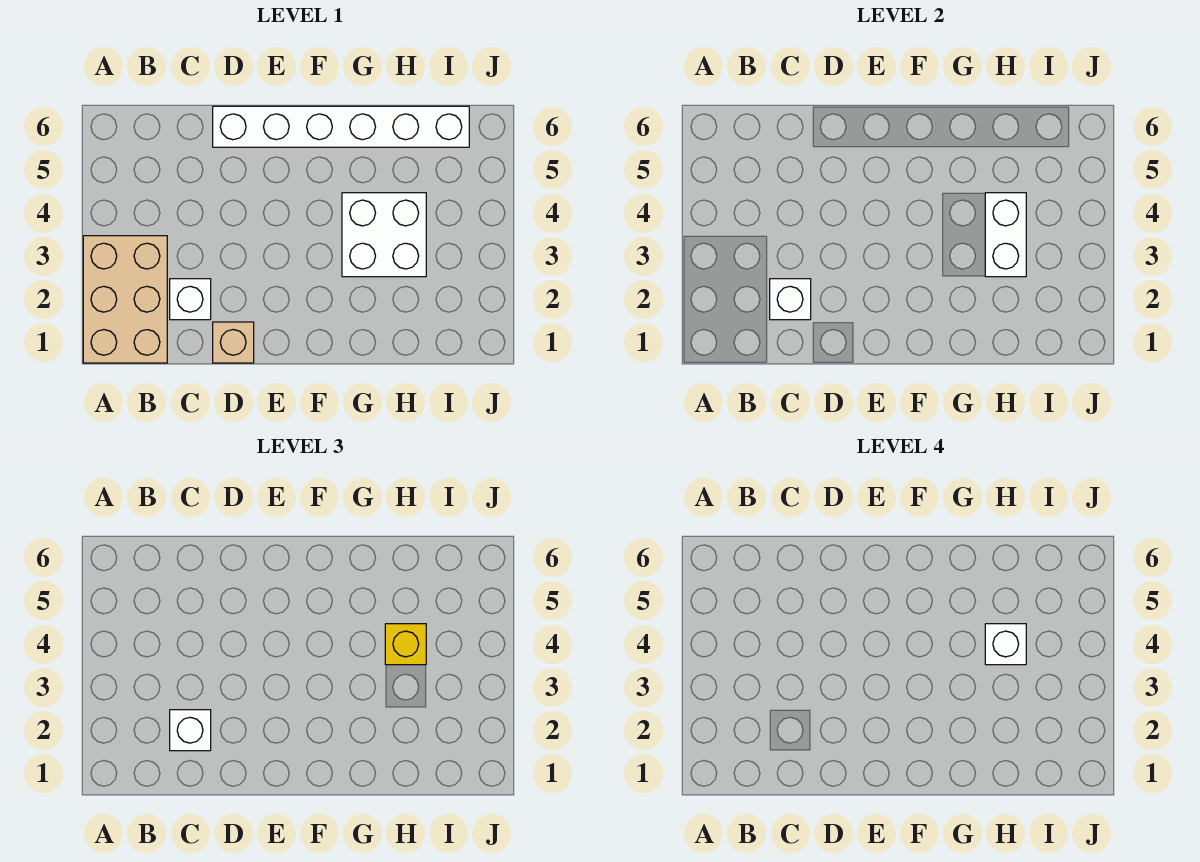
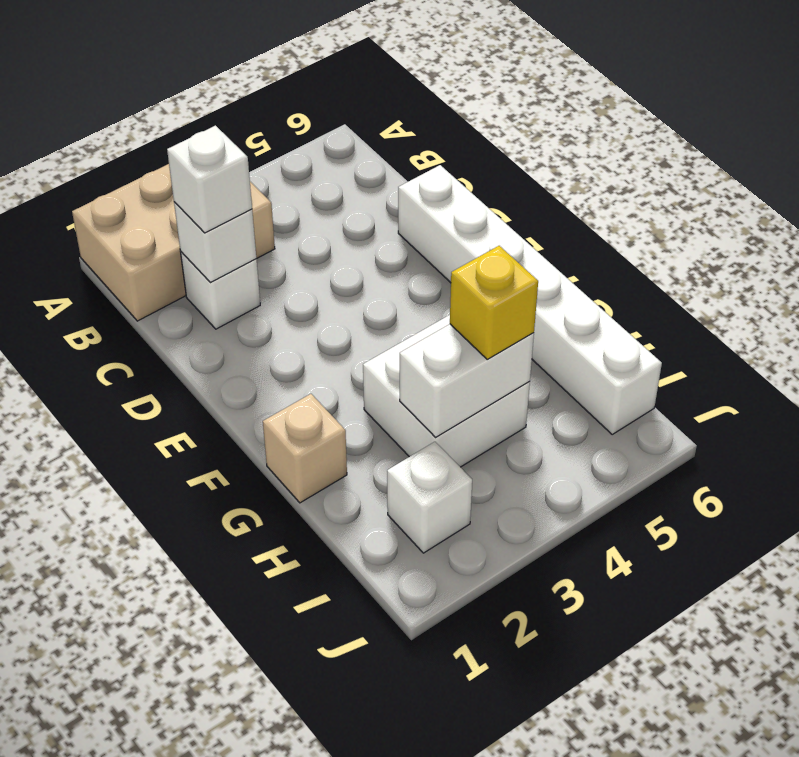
tan 1x1 brick [213,322,254,363] -> tan 1x1 brick moved to [263,394,347,503]
white 1x1 brick [985,624,1026,665] -> white 1x1 brick moved to [387,442,472,553]

